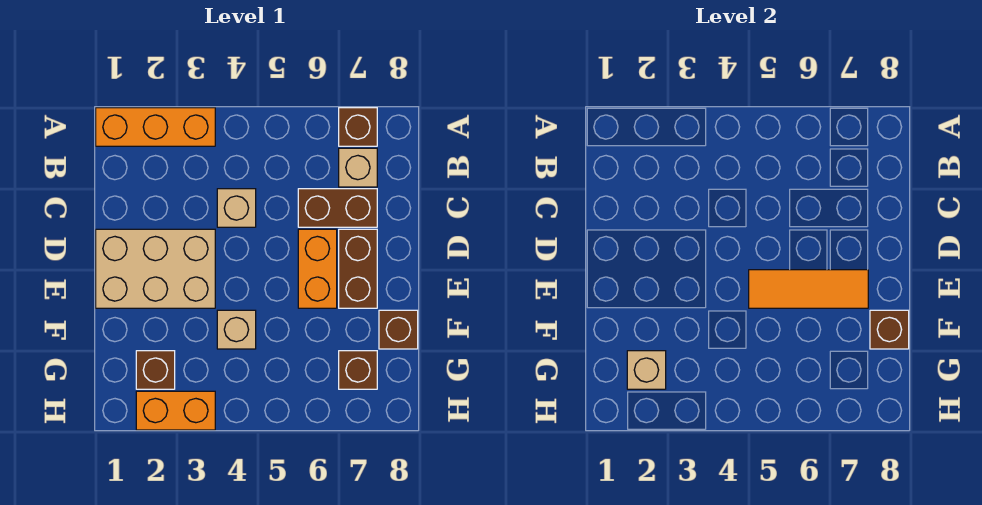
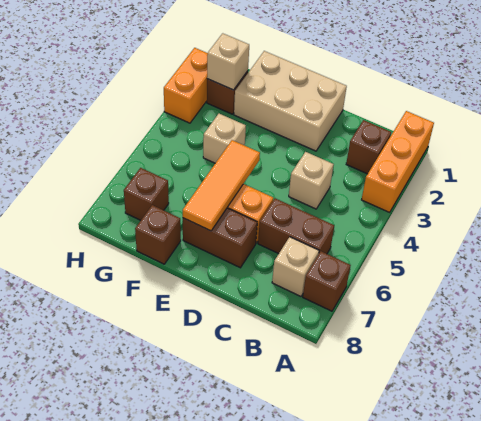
brown 1x2 brick [298,189,377,227] -> brown 1x2 brick turned to [258,198,334,254]
tan 2x3 brick [96,229,215,308] -> tan 2x3 brick turned to [234,51,347,151]
brown 1x1 brick [870,310,909,349] -> brown 1x1 brick moved to [346,120,391,174]

